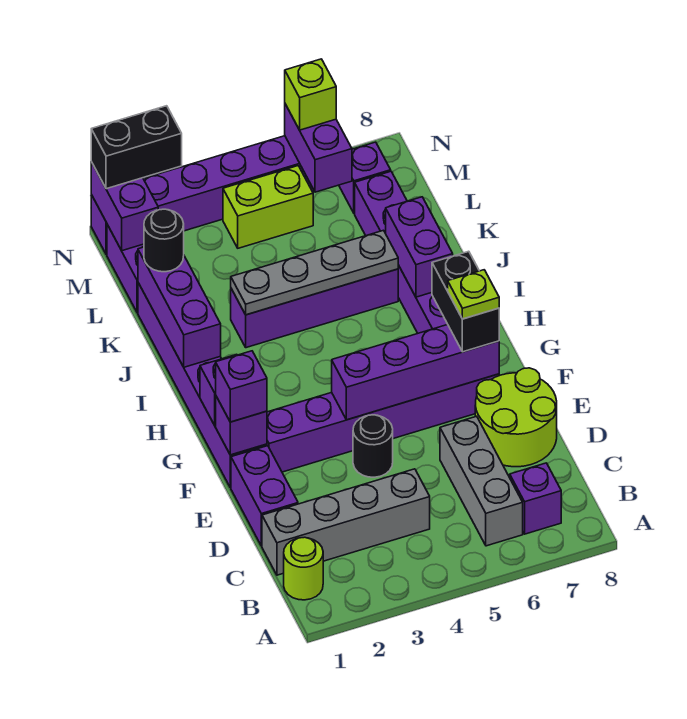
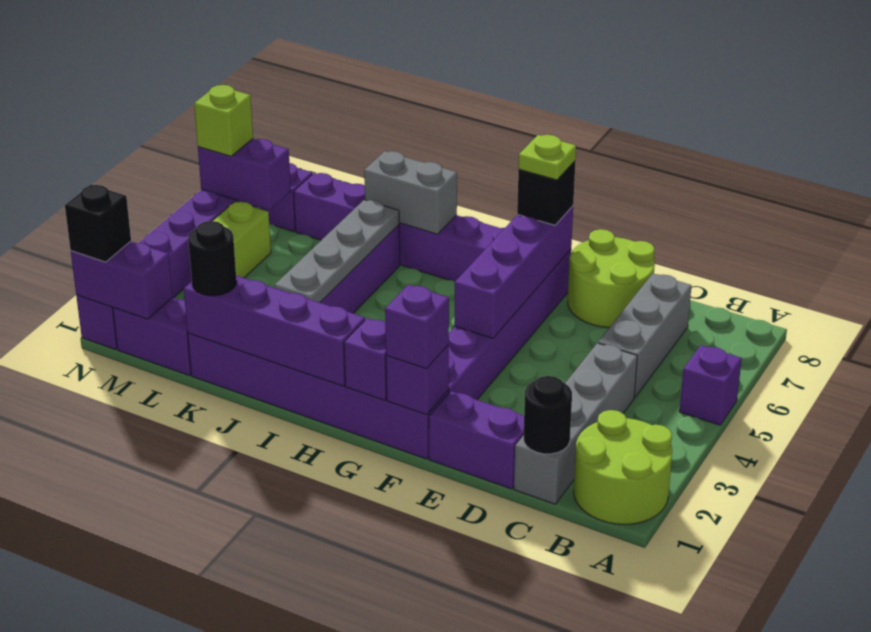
lime 1x1 round brick [284,537,323,600] -> lime 2x2 round brick [573,410,672,524]
grey 1x3 brick [440,416,523,546] -> grey 1x3 brick turned to [598,274,692,398]
purple 1x1 brick [510,463,561,534] -> purple 1x1 brick moved to [680,345,742,425]
black 1x1 round brick [353,415,393,477] -> black 1x1 round brick moved to [523,376,572,454]
black 1x2 brick [432,251,499,352] -> black 1x1 brick [517,161,575,225]
purple 1x3 brick [138,247,221,367] -> purple 1x4 brick [184,276,365,386]
purple 1x2 brick [386,197,453,297] -> grey 1x2 brick [364,151,457,234]
black 1x2 brick [91,106,182,189] -> black 1x1 brick [65,185,131,262]

